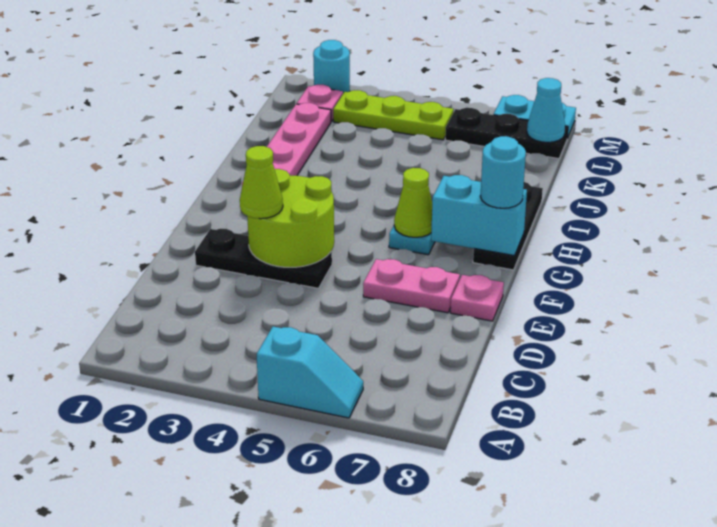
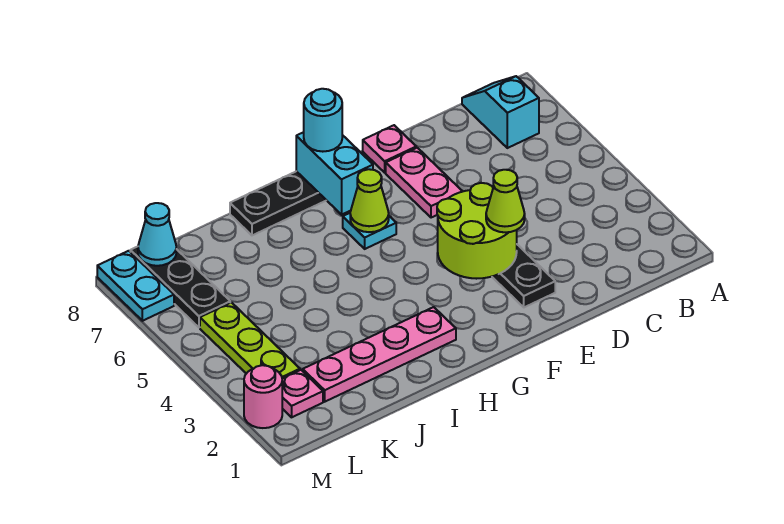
cyan 1x2 slope [257,327,363,418] -> cyan 1x2 slope moved to [462,76,539,148]
cyan 1x1 round brick [313,40,350,93] -> pink 1x1 round brick [244,365,282,428]

